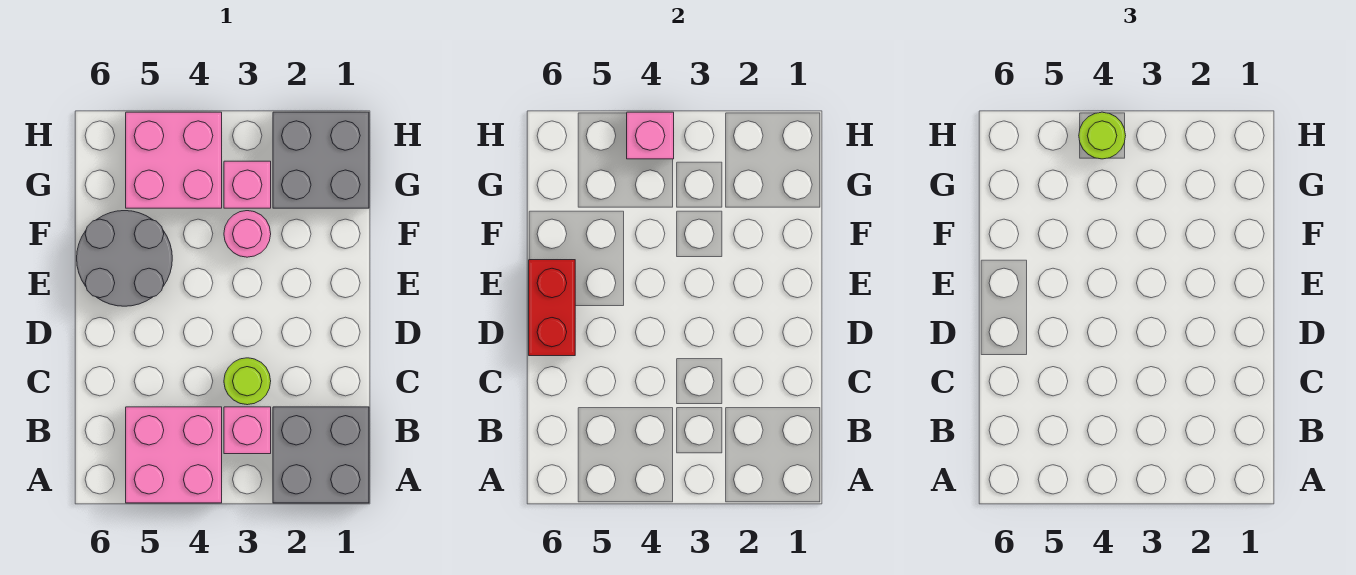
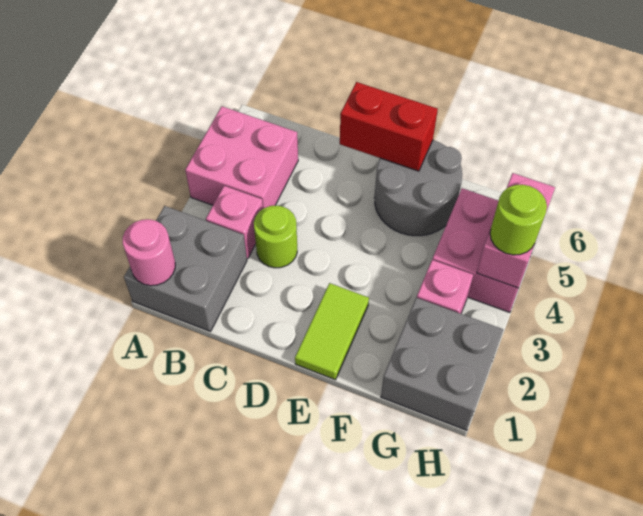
none -> lime 1x2 tile [295,283,369,380]
pink 1x1 round brick [224,211,271,257] -> pink 1x1 round brick moved to [123,219,175,286]
pink 1x1 brick [627,112,674,159] -> pink 1x2 brick [477,173,555,288]

